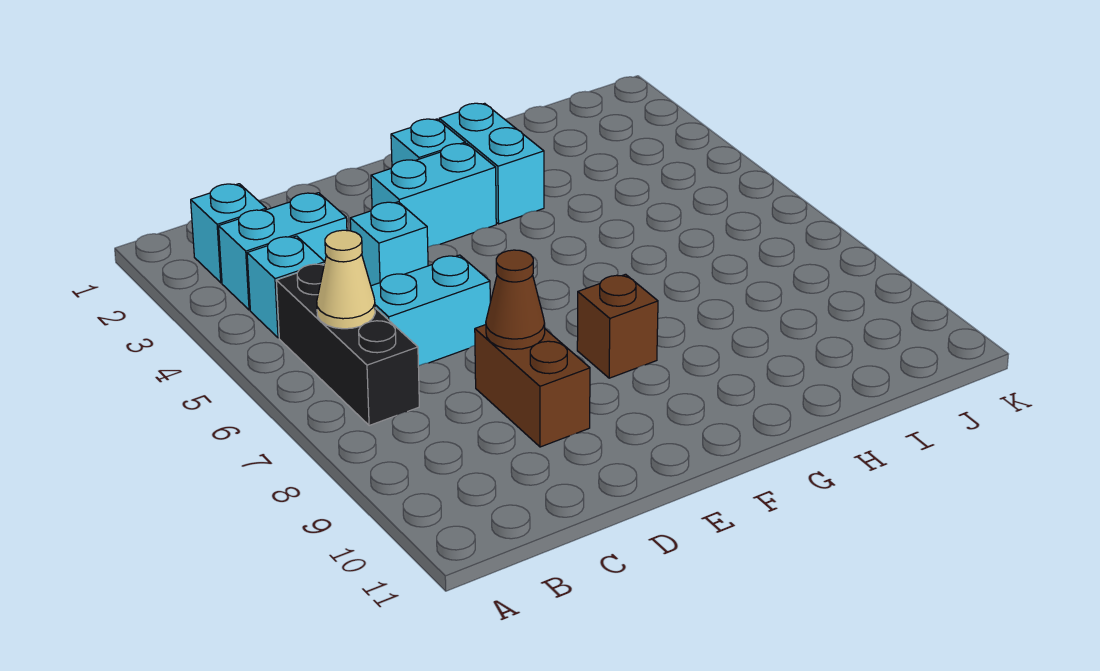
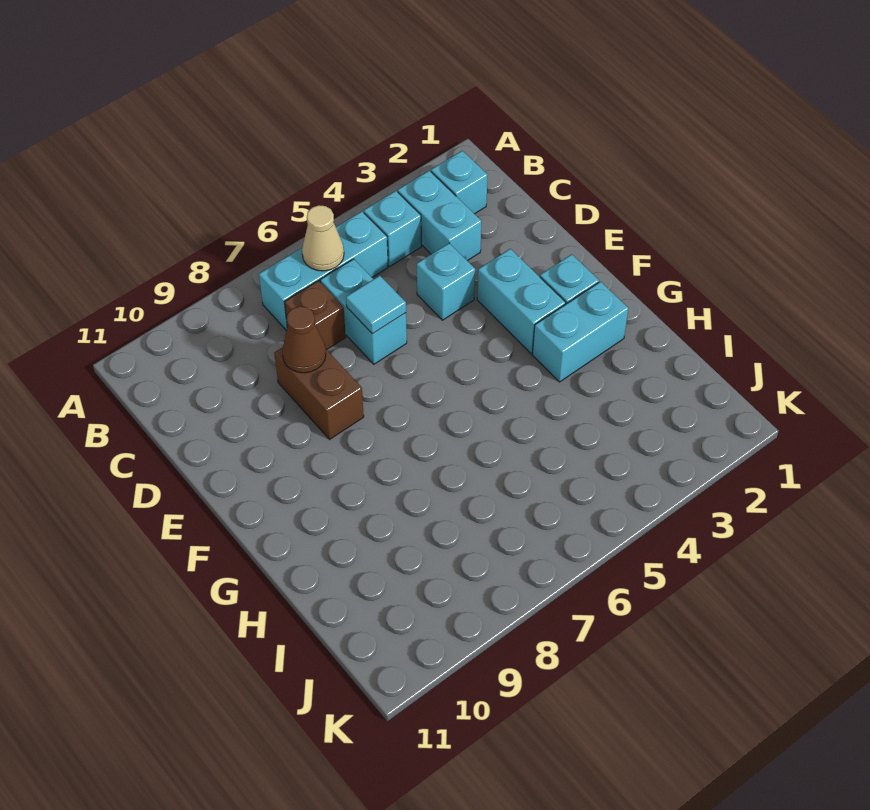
black 1x3 brick [276,264,419,426] -> cyan 1x3 brick [259,211,388,331]
none -> cyan 1x1 tile [346,276,406,334]
brown 1x2 brick [475,325,590,447] -> brown 1x2 brick turned to [274,347,364,439]
brown 1x1 brick [577,274,658,378] -> brown 1x1 brick moved to [285,281,346,350]

